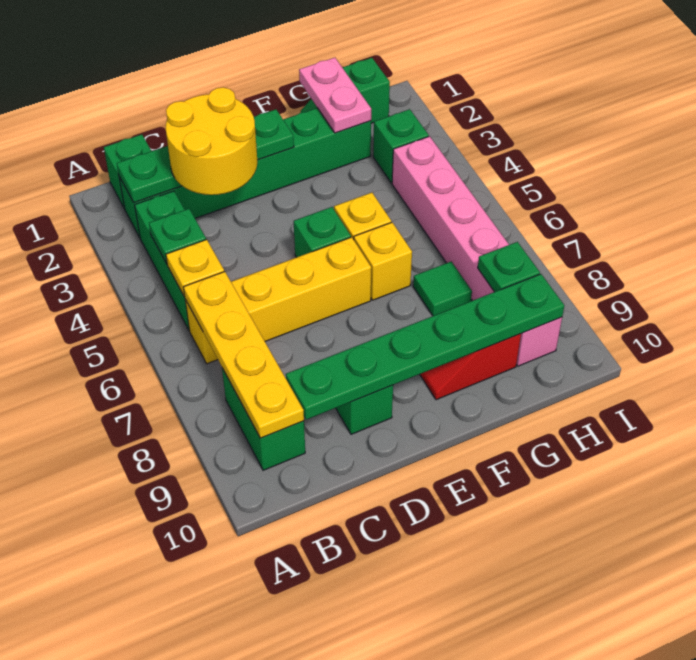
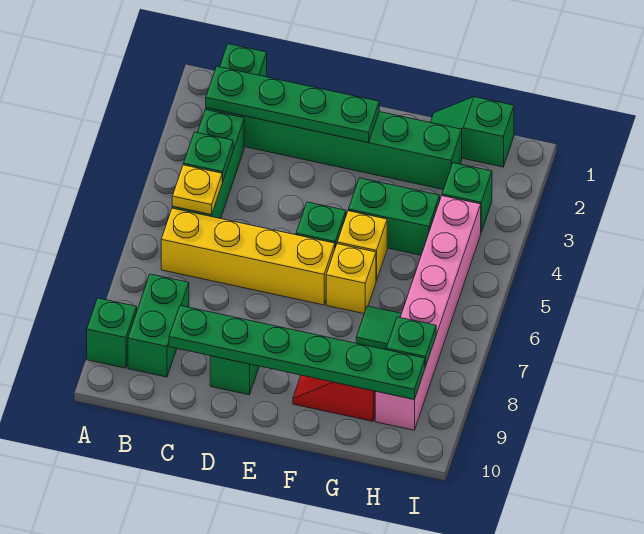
none -> green 1x1 brick [87,298,137,368]
yellow 1x4 plate [184,271,304,438] -> none
yellow 2x2 round brick [166,87,257,195] -> none
none -> green 1x2 brick [348,178,440,255]
pink 1x2 plate [299,58,371,133] -> none

